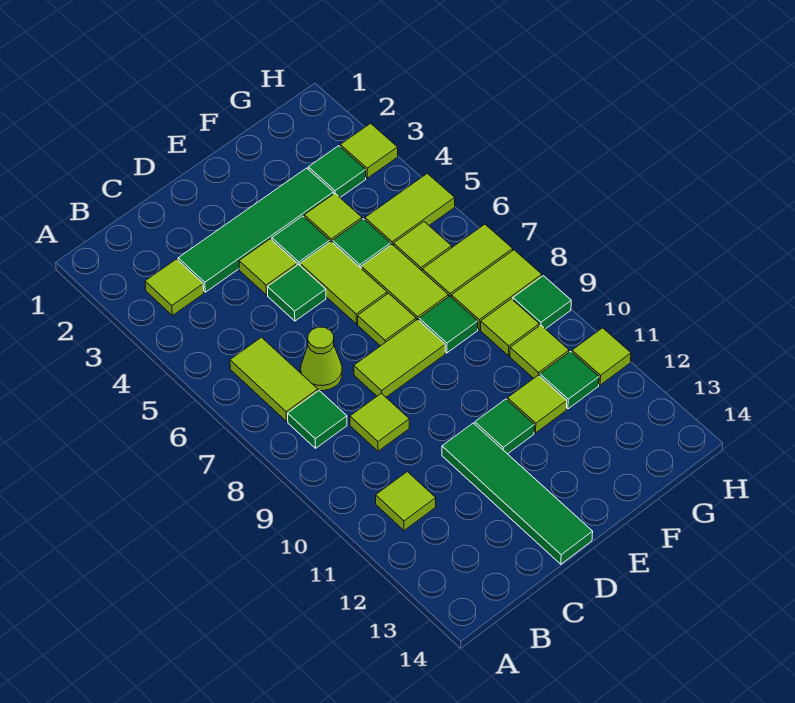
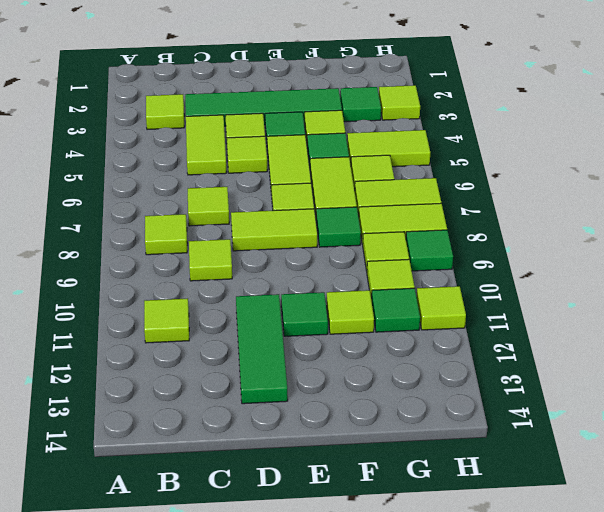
lime 1x2 tile [230,337,318,421] -> lime 1x2 tile moved to [186,115,227,175]
green 1x1 tile [288,391,347,448] -> lime 1x1 tile [145,214,187,255]
lime 1x1 cone [301,327,342,391] -> lime 1x1 tile [188,187,229,226]
green 1x1 tile [268,265,326,321] -> lime 1x1 tile [227,136,267,173]
green 1x4 tile [442,423,593,564] -> green 1x3 tile [236,294,288,404]

